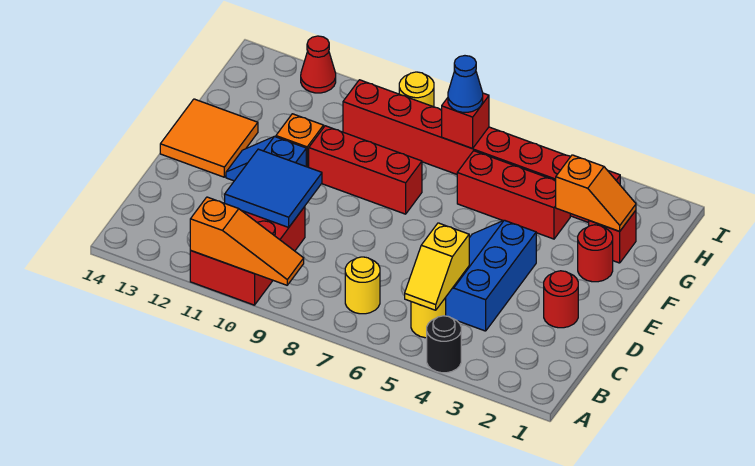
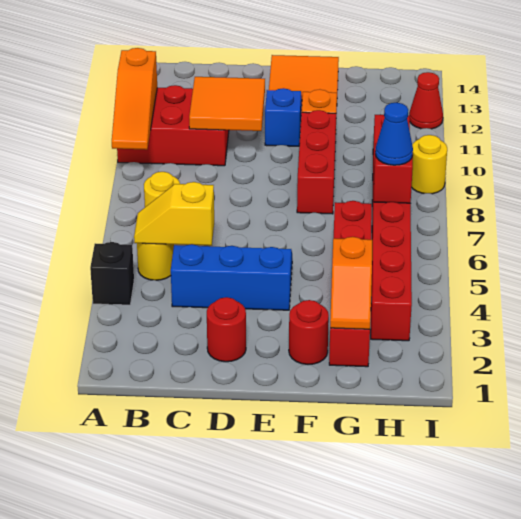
black 1x1 round brick [427,316,461,373] -> black 1x1 brick [90,242,134,305]
blue 2x2 tile [225,149,322,227] -> orange 2x2 tile [189,77,265,131]

